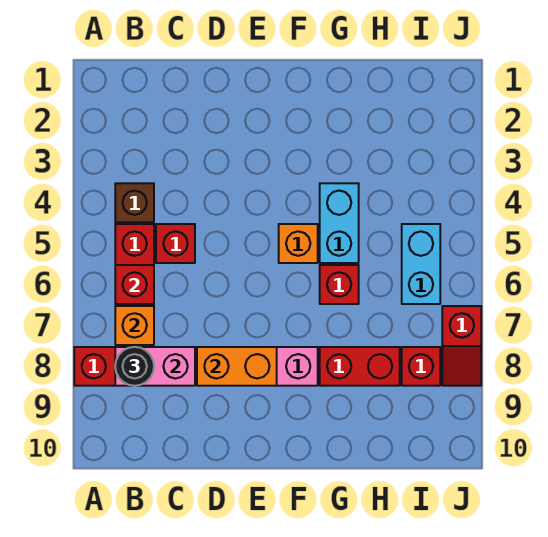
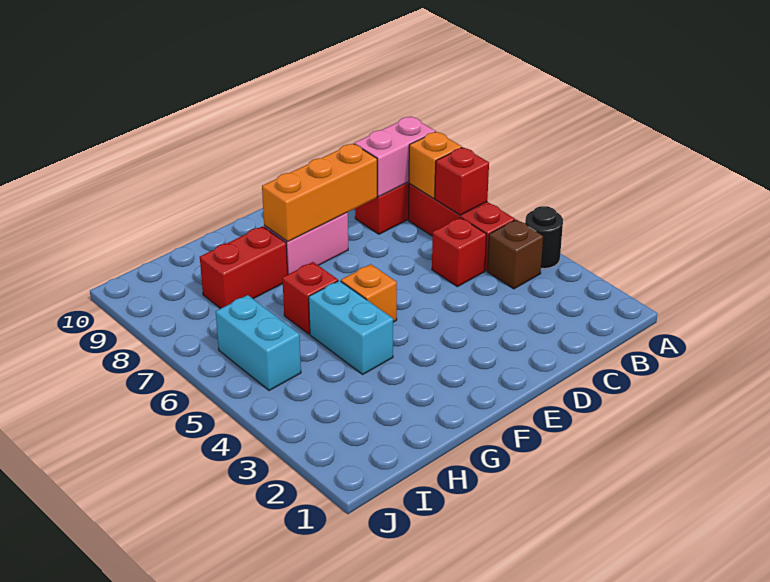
black 1x1 round brick [115,347,154,386] -> black 1x1 round brick moved to [525,206,563,269]
orange 1x2 brick [197,347,277,386] -> orange 1x3 brick [262,144,377,242]
red 1x1 brick [402,347,440,386] -> none
red 1x2 slope [442,306,481,386] -> none

